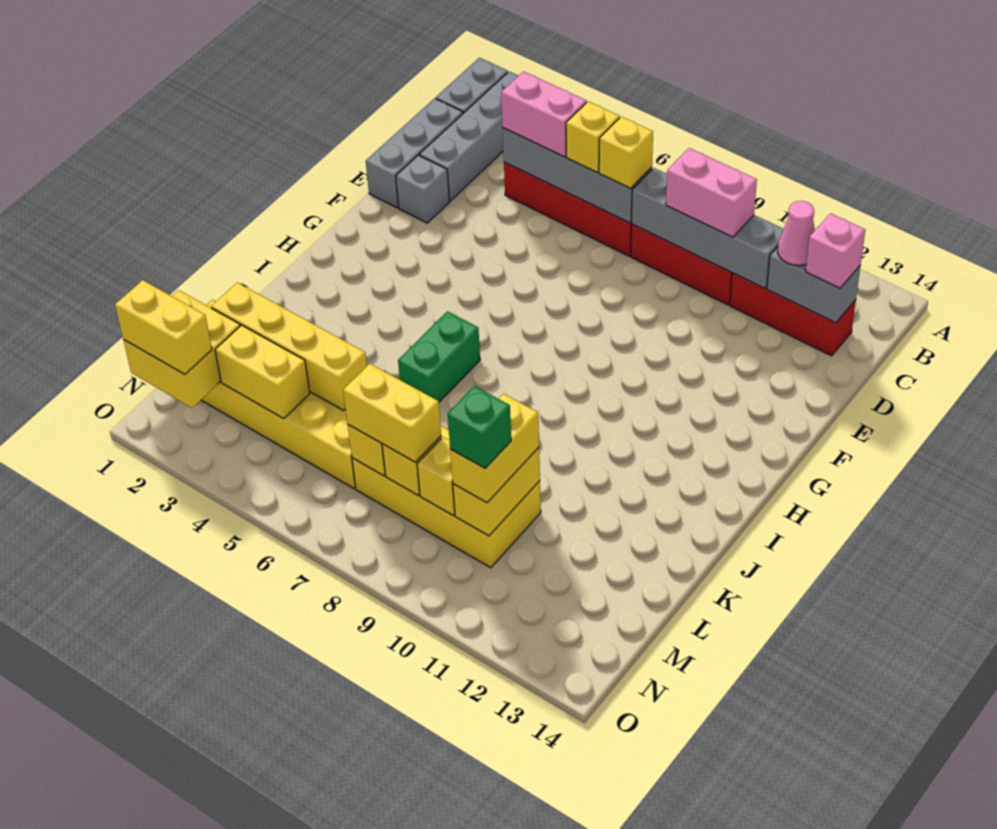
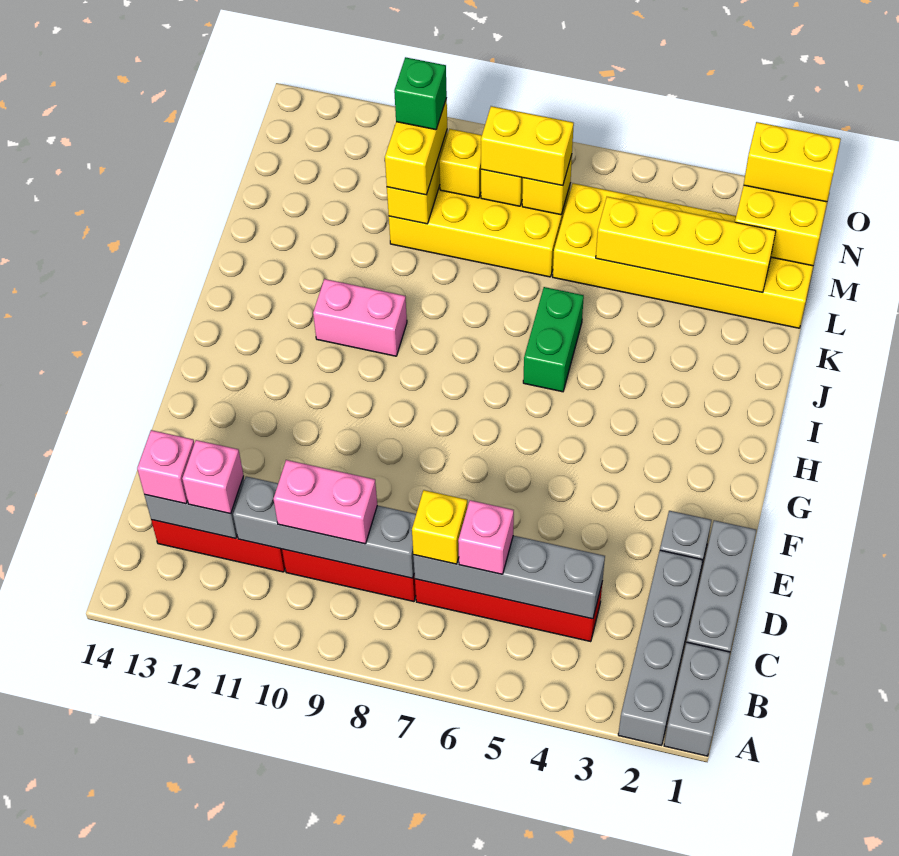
pink 1x2 brick [501,71,587,157] -> pink 1x2 brick moved to [313,279,407,356]
yellow 1x1 brick [566,101,620,172] -> pink 1x1 brick [458,500,514,574]
pink 1x1 cone [778,201,815,265] -> pink 1x1 brick [182,440,244,514]
yellow 1x2 brick [215,325,310,419] -> none

